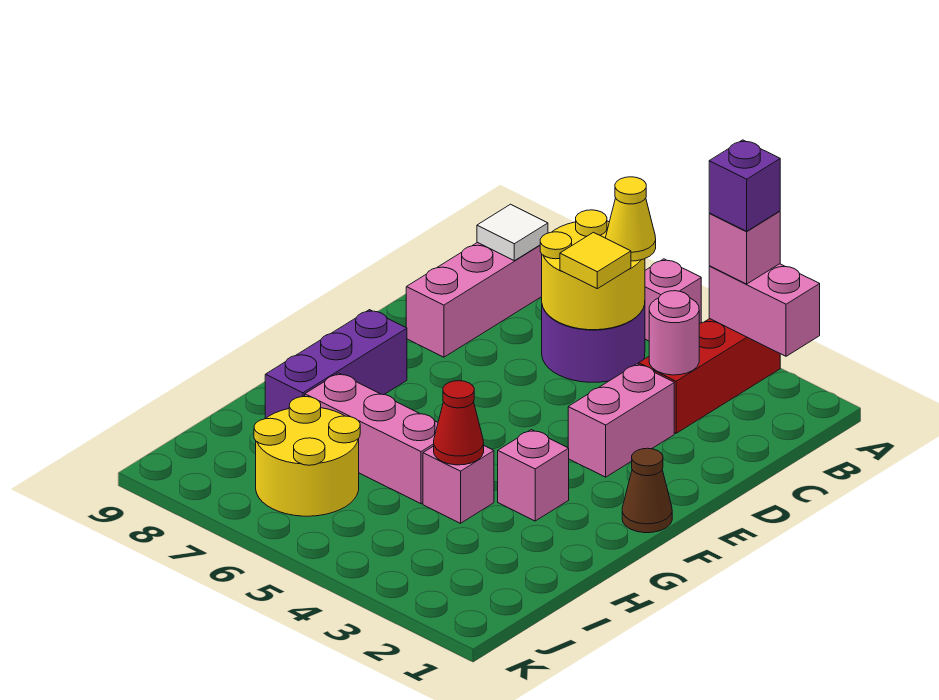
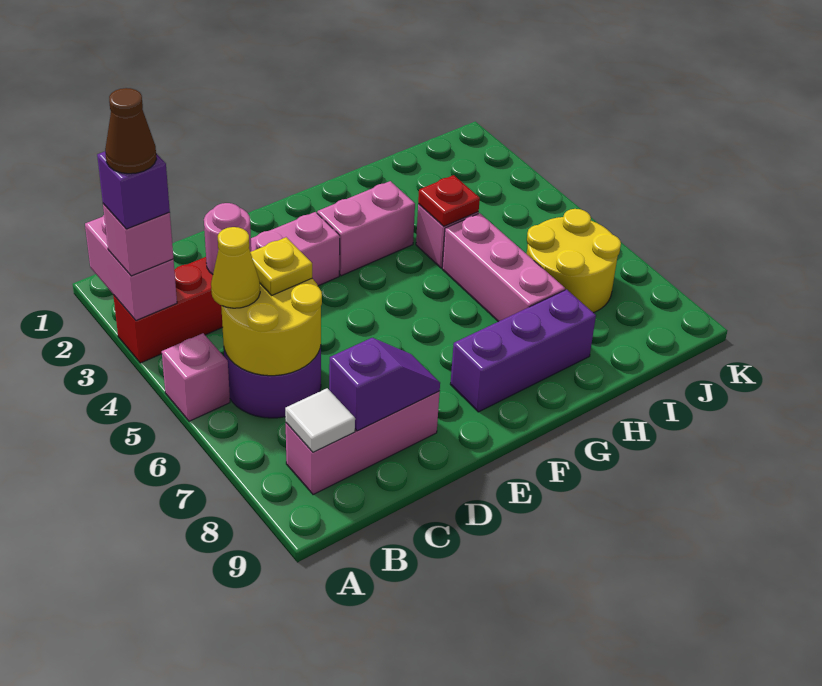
yellow 1x1 tile [560,232,631,289] -> yellow 1x1 plate [250,237,312,295]
none -> purple 1x2 slope [329,338,440,431]
brown 1x1 cone [622,448,672,533] -> brown 1x1 cone moved to [105,88,156,174]
pink 1x1 brick [498,430,569,521] -> pink 1x2 brick [317,181,415,276]
red 1x1 cone [434,381,484,465] -> red 1x1 plate [418,175,480,226]

